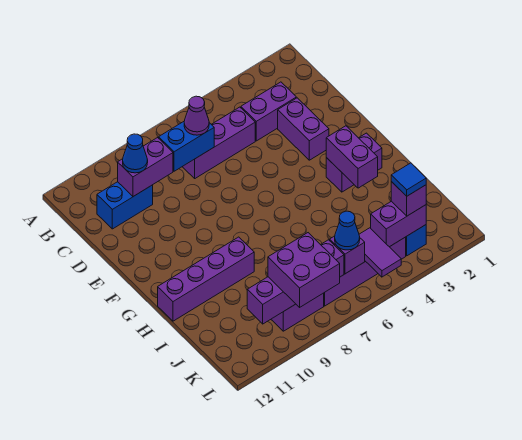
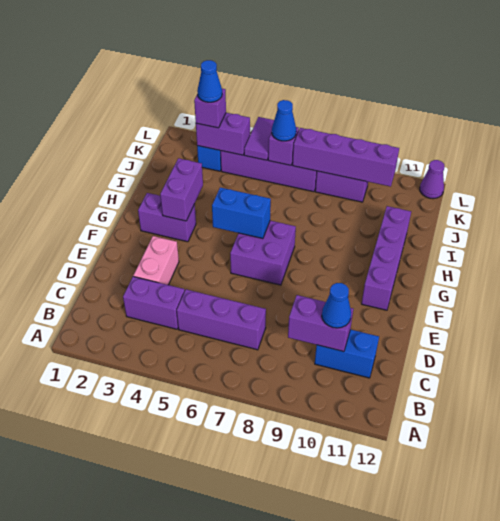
blue 1x2 brick [159,122,214,171] -> blue 1x2 brick moved to [212,188,271,239]
purple 1x1 cone [184,96,209,135] -> purple 1x1 cone moved to [420,160,445,199]
purple 1x2 brick [278,98,329,160] -> pink 1x2 brick [133,236,179,285]
purple 1x4 brick [158,237,254,321] -> purple 1x4 brick turned to [362,206,411,310]
blue 1x1 tile [391,163,426,196] -> blue 1x1 cone [197,60,222,102]
purple 2x2 brick [268,233,340,307] -> purple 2x2 brick moved to [230,221,296,285]

